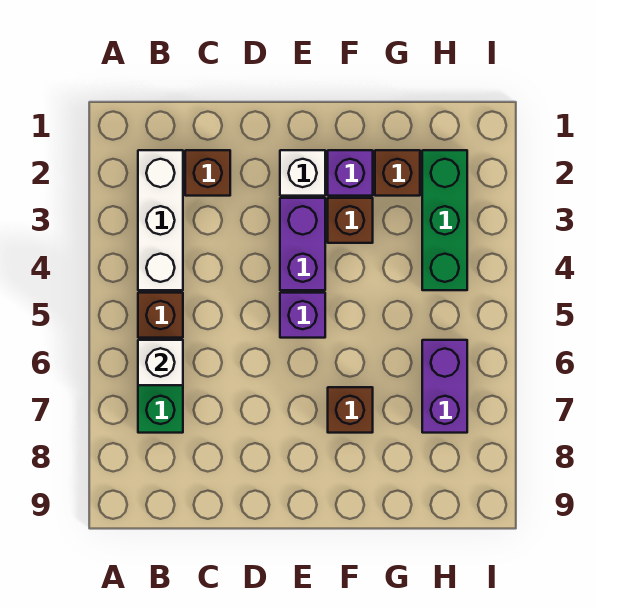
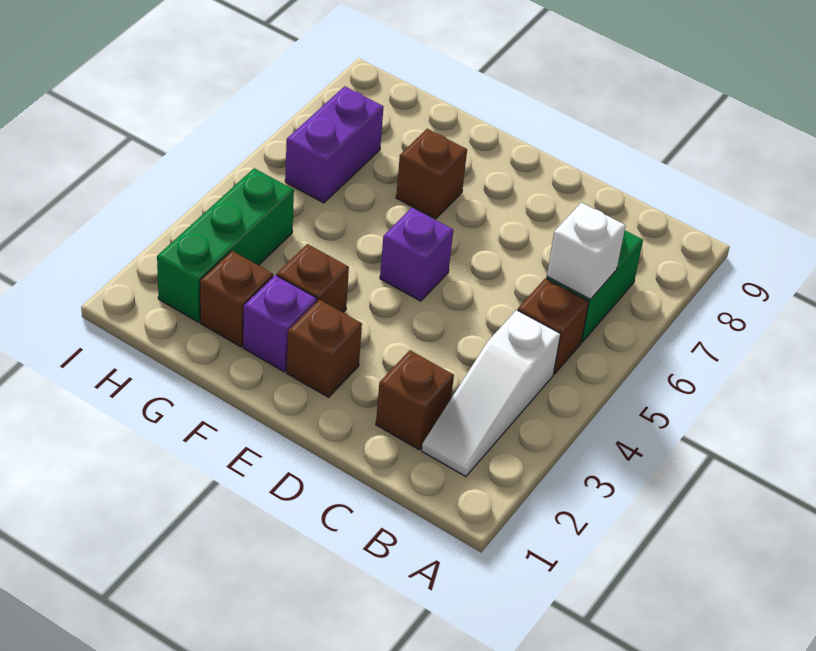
white 1x3 brick [138,150,183,290] -> white 1x3 slope [422,310,561,477]
white 1x1 brick [280,150,325,196] -> brown 1x1 brick [287,300,362,397]
purple 1x2 brick [280,198,325,290] -> none

